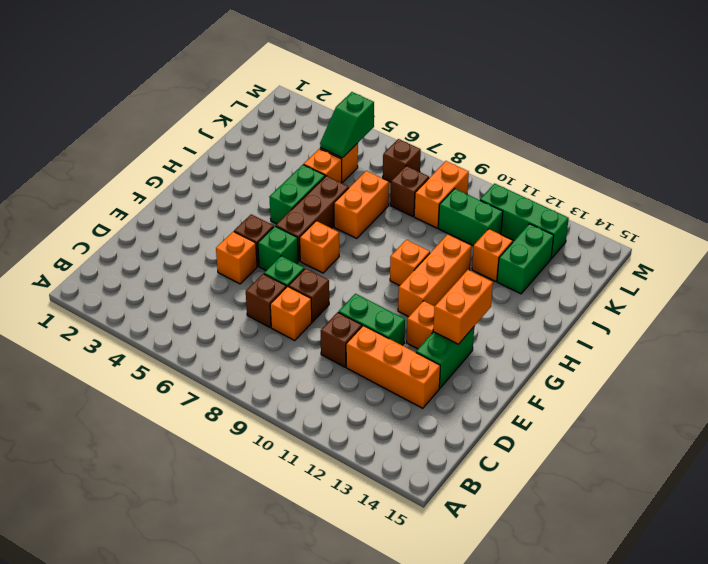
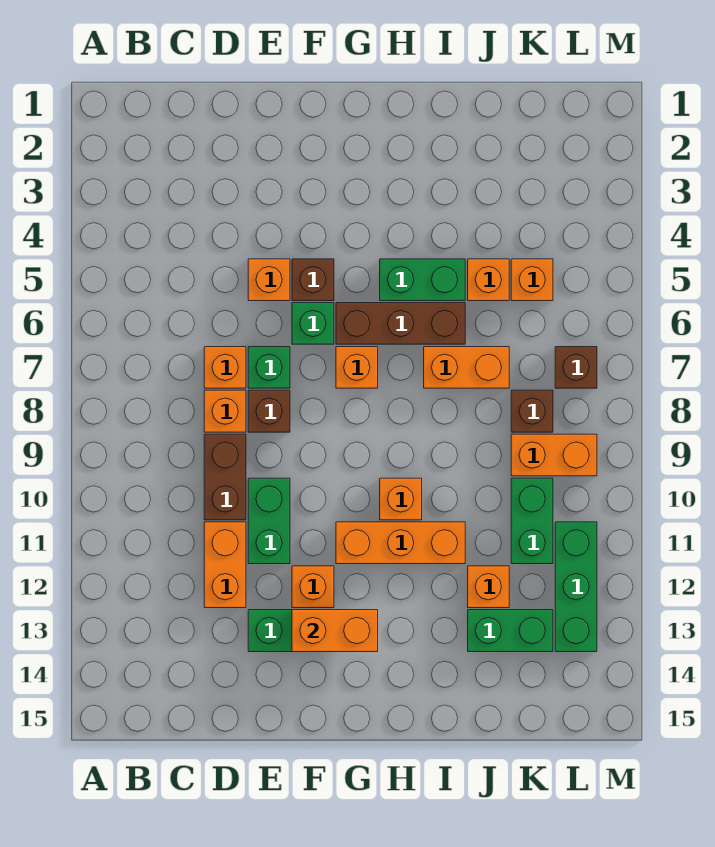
brown 1x1 brick [246,274,286,327] -> orange 1x1 brick [204,347,246,388]
brown 1x1 brick [320,312,362,367] -> brown 1x2 brick [204,434,246,520]
orange 1x3 brick [346,326,440,408] -> orange 1x2 brick [204,522,246,608]
green 1x2 slope [320,92,374,158] -> none

